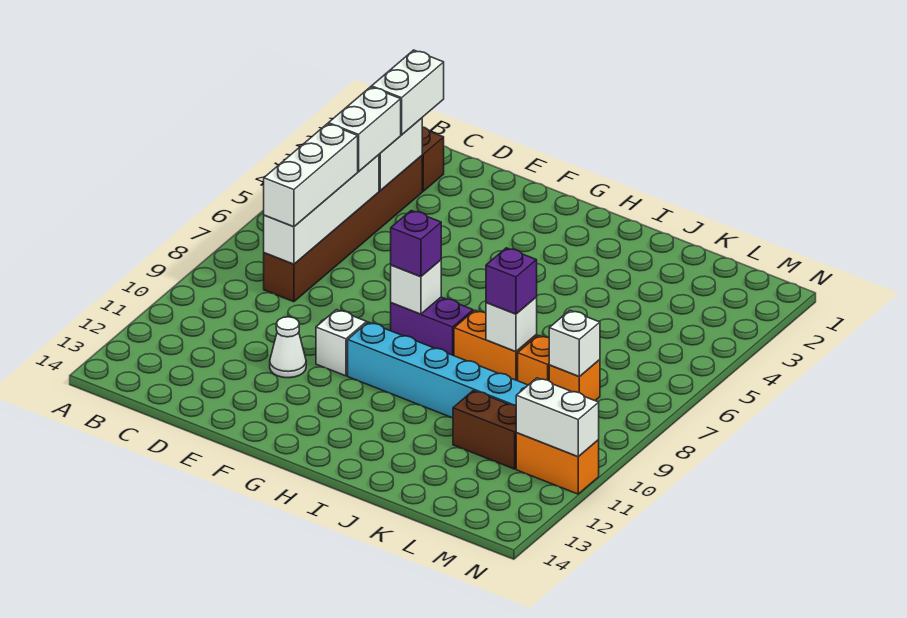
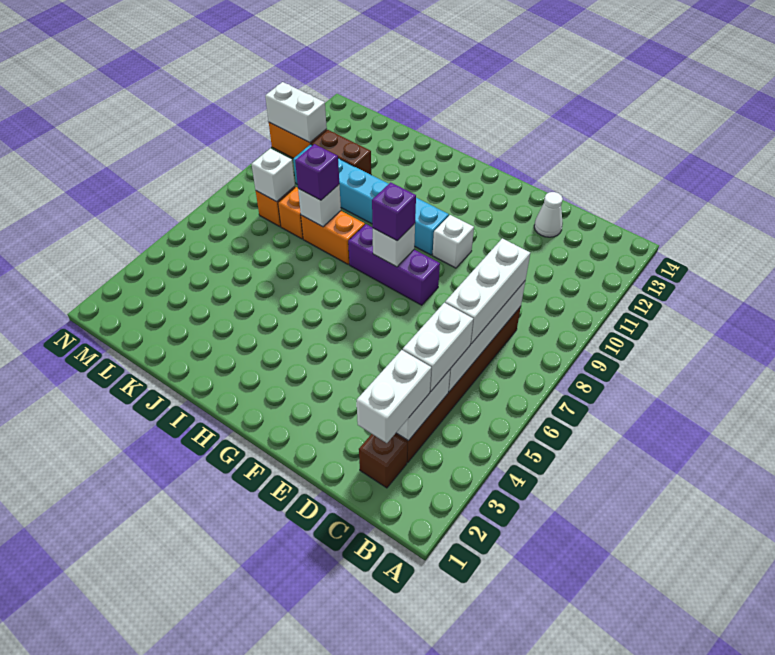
white 1x1 cone [270,317,306,378] -> white 1x1 cone moved to [534,192,563,237]
purple 1x2 brick [391,297,473,356] -> purple 1x3 brick [348,224,440,305]

